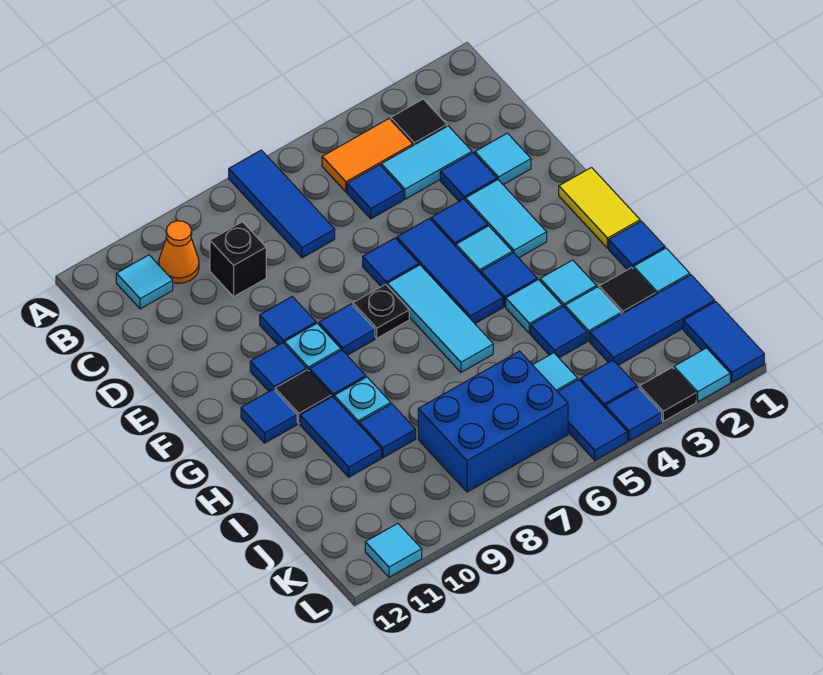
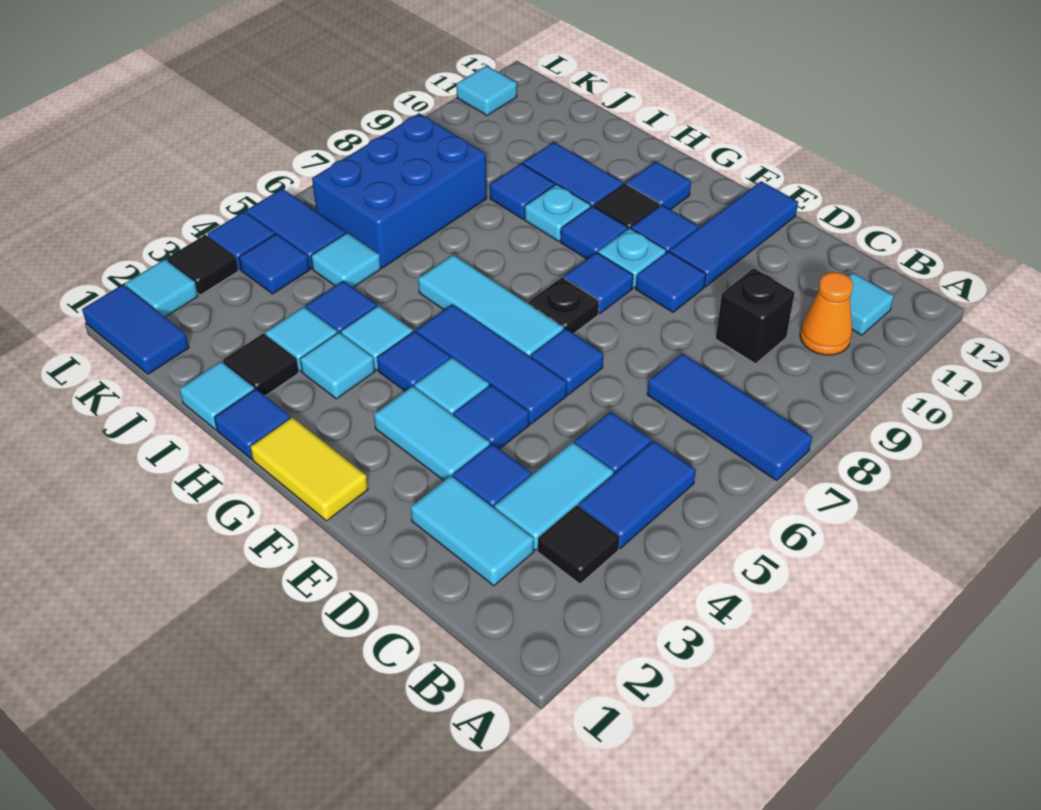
orange 1x2 tile [322,119,413,192] -> blue 1x2 tile [578,441,696,549]
cyan 1x1 tile [475,133,531,185] -> cyan 1x2 tile [411,476,534,586]
blue 1x3 tile [590,275,715,365] -> blue 1x3 tile moved to [670,181,798,287]

